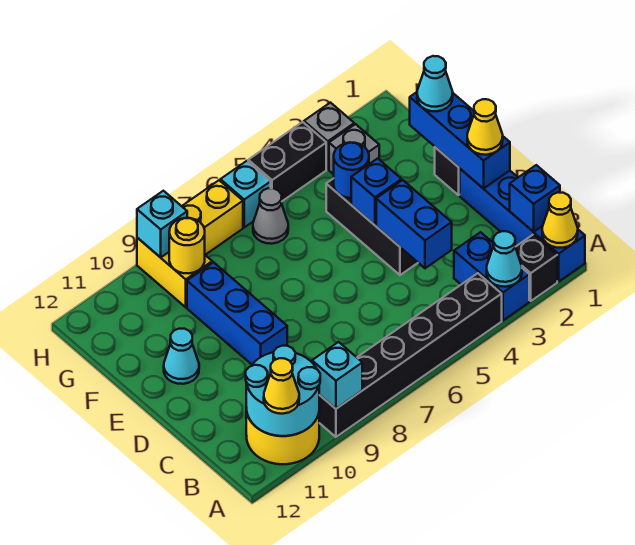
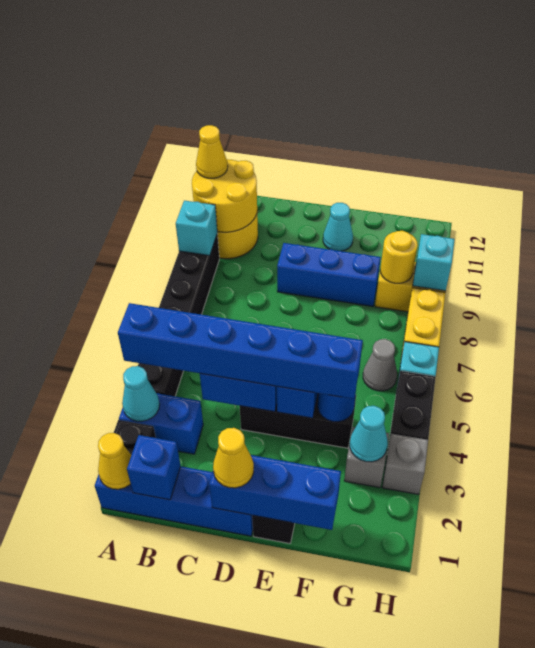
none -> blue 1x6 brick [118,303,363,399]
cyan 2x2 round brick [246,346,320,436] -> yellow 2x2 round brick [192,159,257,232]
cyan 1x1 cone [417,56,453,111] -> cyan 1x1 cone moved to [350,406,388,462]

